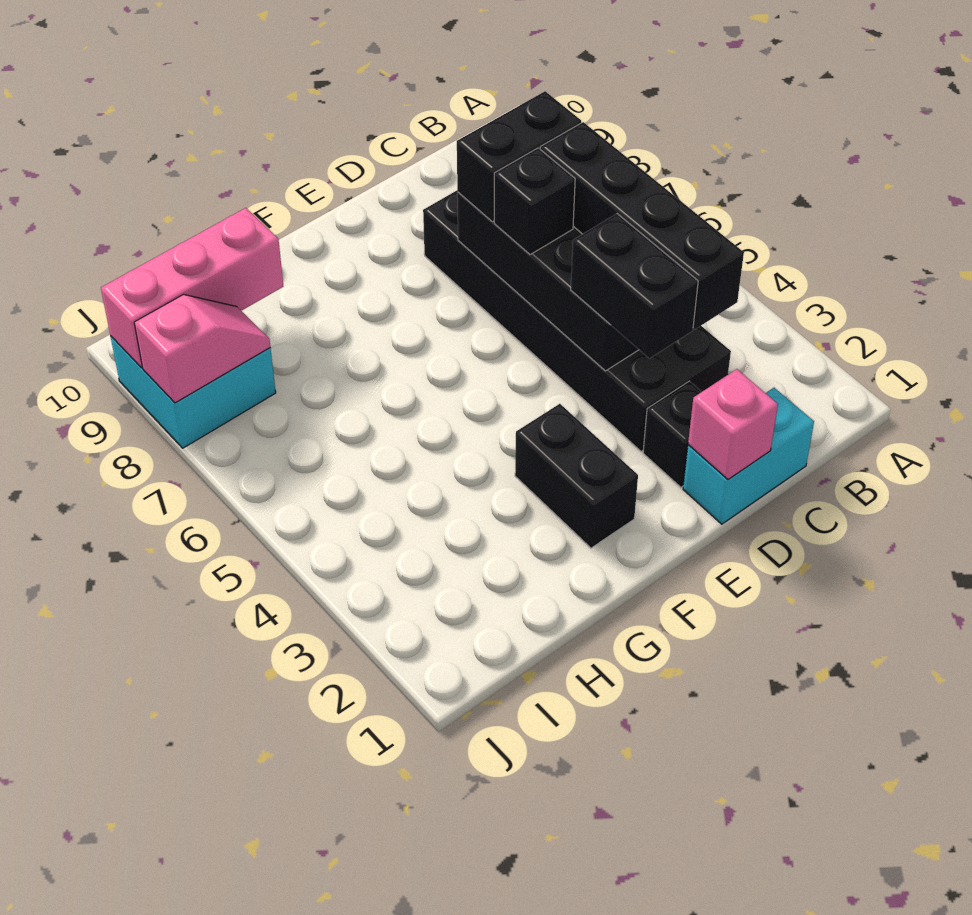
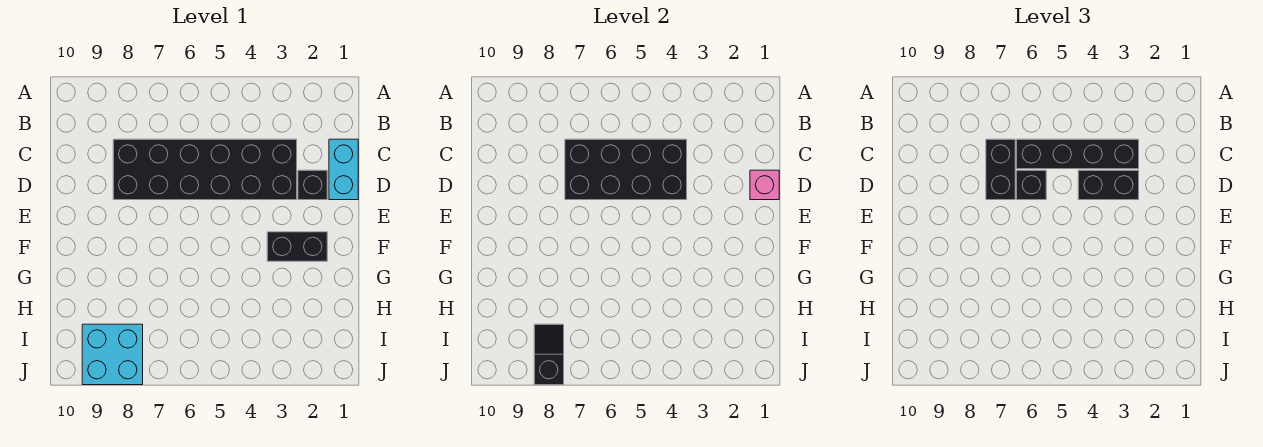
pink 1x3 brick [101,208,283,368] -> none
pink 1x2 slope [134,294,270,403] -> black 1x2 slope [534,324,564,385]

